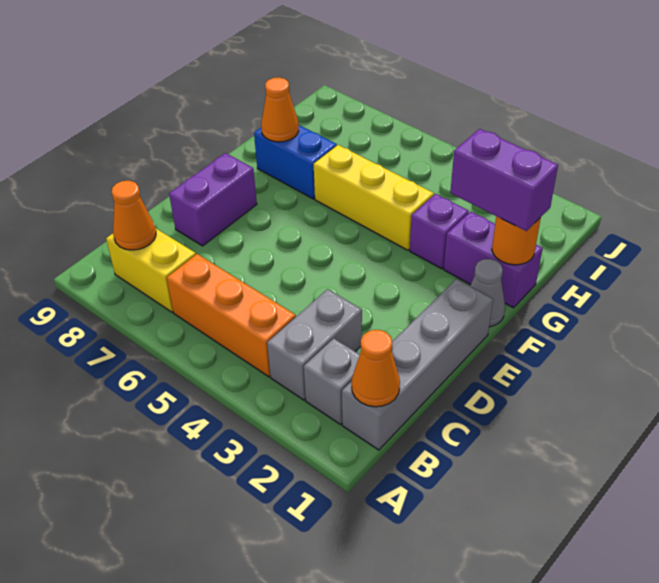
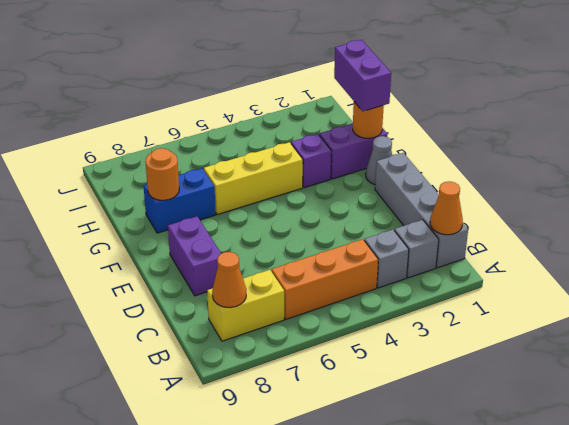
grey 1x2 brick [267,289,362,400] -> grey 1x1 brick [364,229,409,288]
purple 1x2 brick [450,129,558,231] -> purple 1x2 brick turned to [334,40,391,111]
orange 1x1 cone [261,77,299,142] -> orange 1x1 round brick [145,148,179,200]

